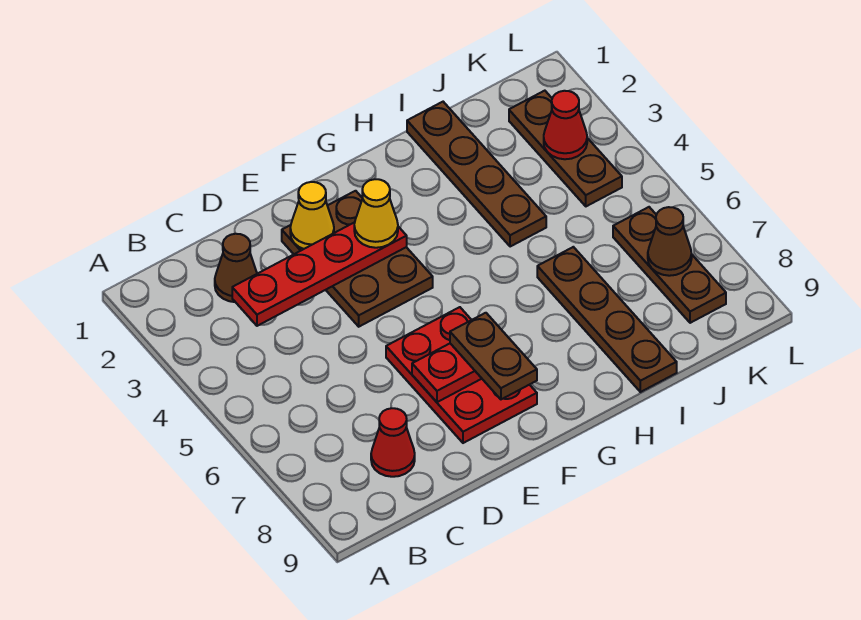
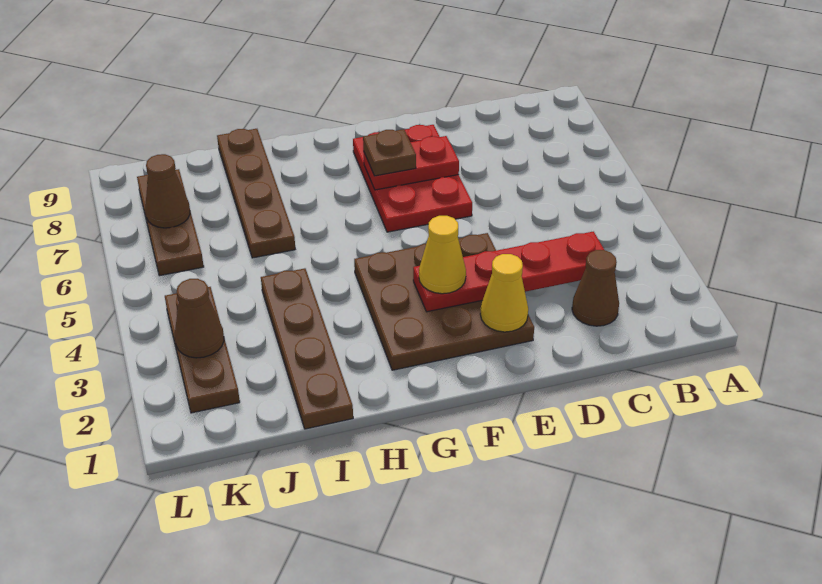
red 1x1 cone [371,408,415,477] -> none
brown 2x3 plate [282,191,433,327] -> brown 3x3 plate [354,233,534,370]
brown 1x2 plate [450,313,537,399] -> brown 1x1 plate [363,129,416,176]
red 1x1 cone [544,91,587,159] -> brown 1x1 cone [175,279,224,358]

